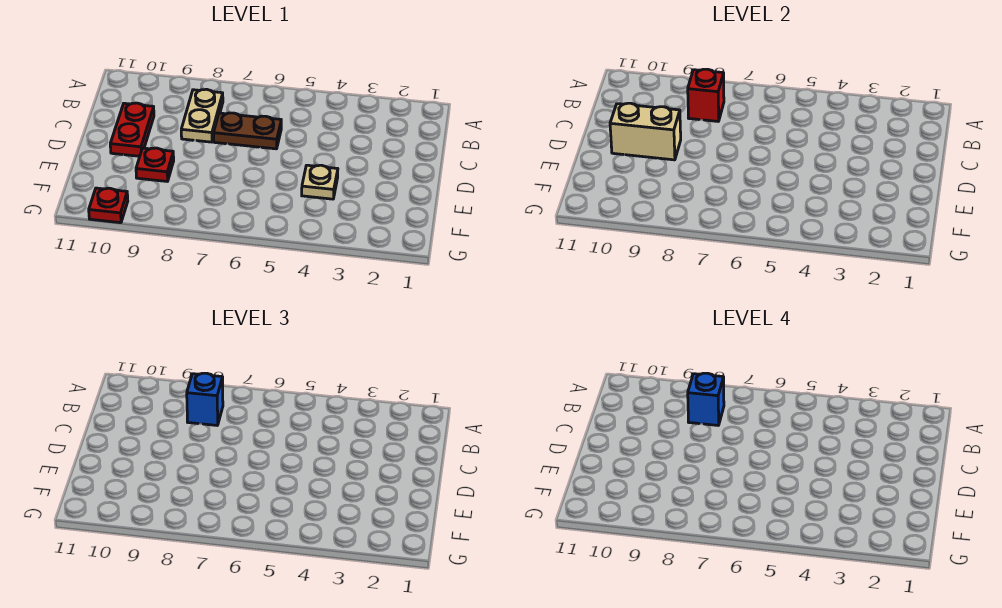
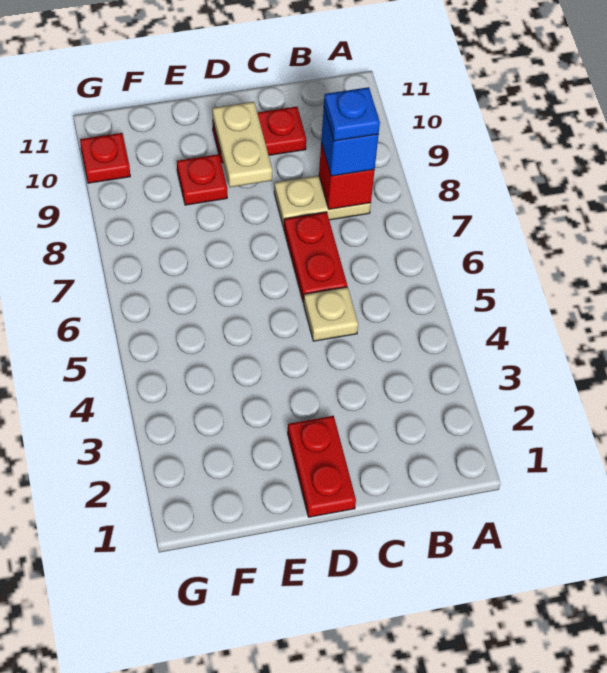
blue 1x1 brick [688,373,724,425] -> blue 1x1 plate [324,87,380,141]
brown 1x2 plate [214,113,281,149] -> red 1x2 plate [284,212,347,302]
none -> red 1x2 plate [288,416,356,517]
tan 1x2 brick [610,103,681,160] -> tan 1x2 plate [212,102,272,187]
tan 1x1 plate [302,165,338,199] -> tan 1x1 plate moved to [304,287,358,341]

